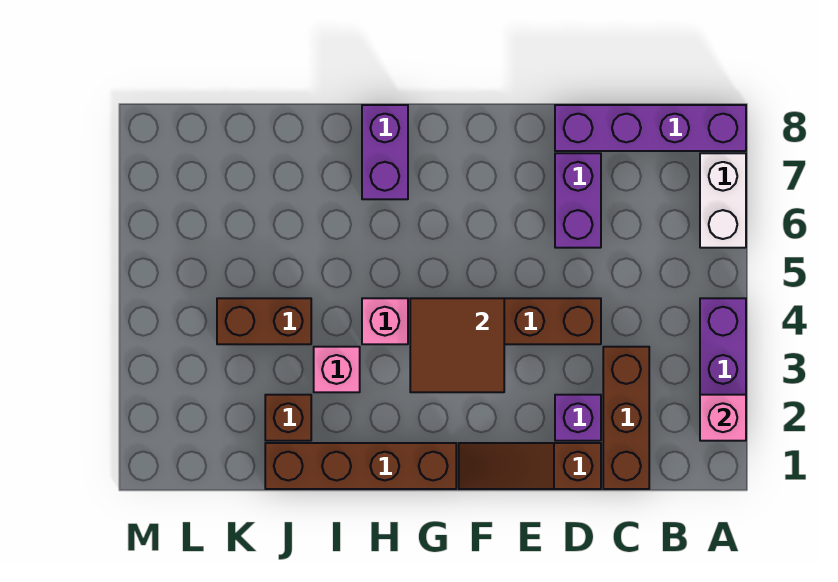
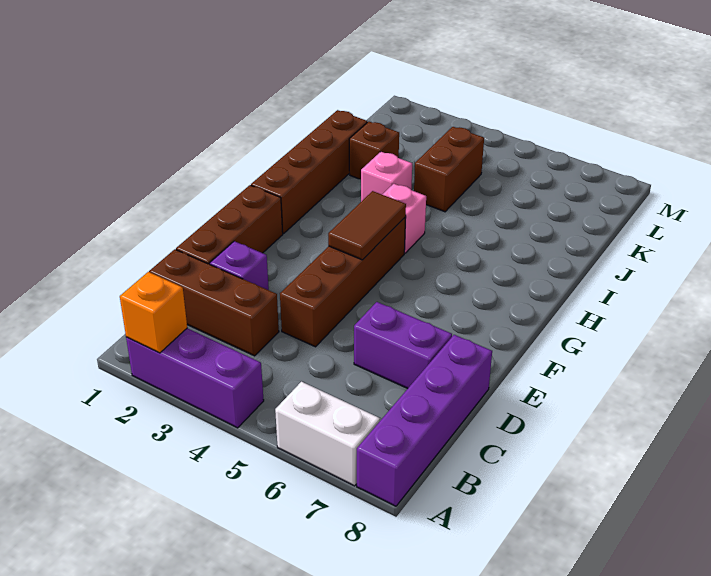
pink 1x1 brick [700,395,746,441] -> orange 1x1 brick [120,272,187,353]
brown 1x3 slope [459,443,601,489] -> brown 1x3 brick [176,185,283,264]
brown 2x2 tile [410,298,504,392] -> brown 1x2 tile [328,191,406,260]
purple 1x2 brick [362,105,408,199] -> none

